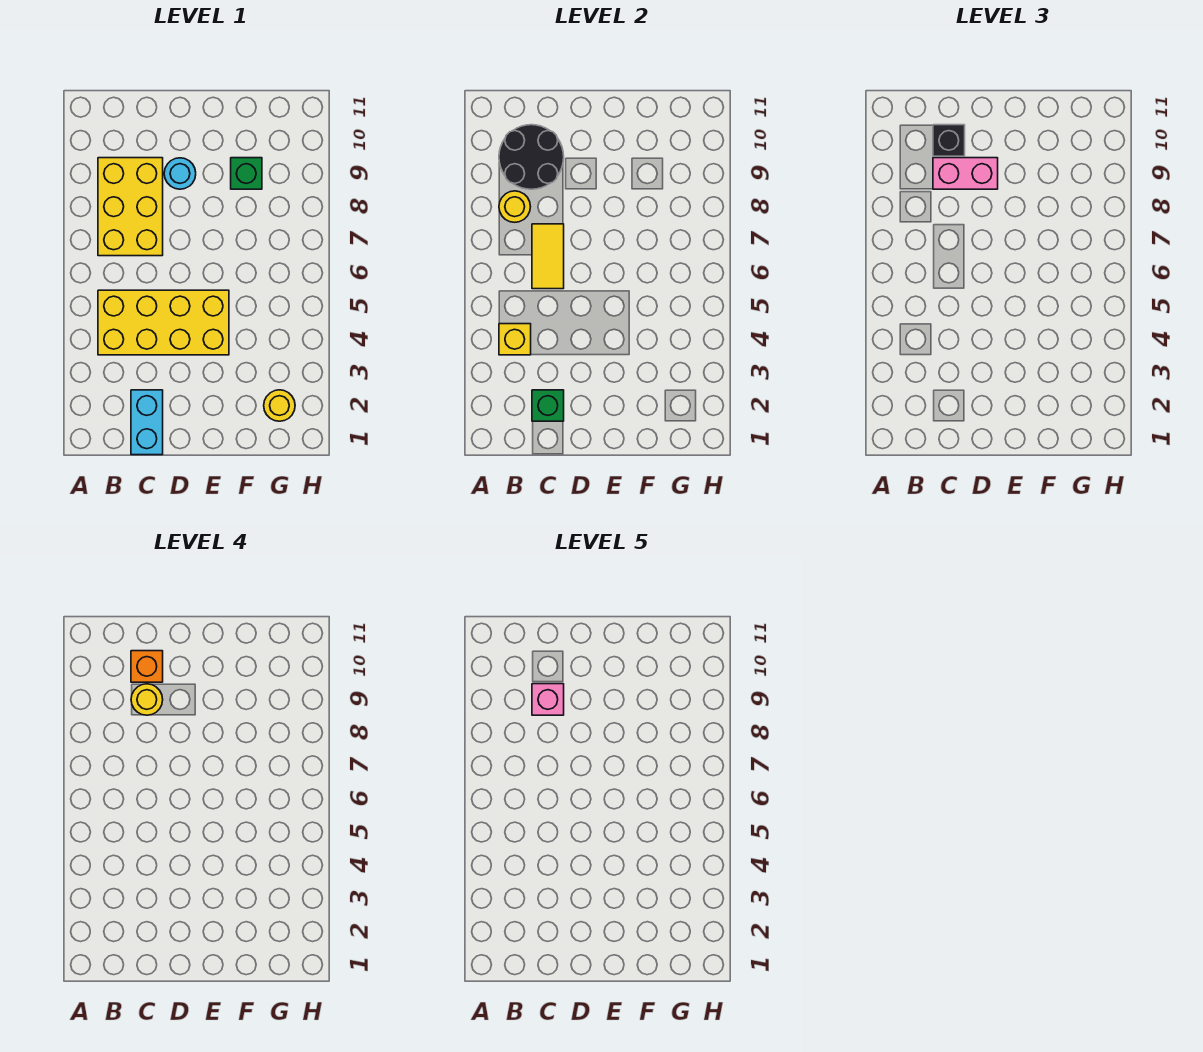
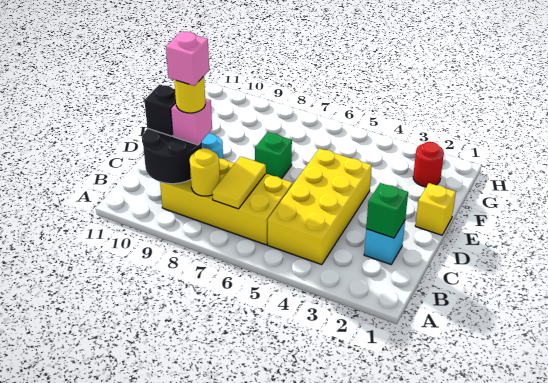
yellow 1x1 brick [499,324,531,355] -> yellow 1x1 brick moved to [415,183,456,235]
yellow 2x3 brick [98,158,163,256] -> yellow 2x4 brick [160,158,293,245]
cyan 1x2 brick [131,390,163,455] -> cyan 1x1 brick [364,221,405,264]
yellow 1x2 tile [532,224,564,289] -> yellow 1x2 tile turned to [212,156,266,209]
pink 1x2 brick [933,158,998,189] -> pink 1x1 brick [171,99,212,145]
orange 1x1 brick [131,651,163,682] -> none
green 1x1 brick [231,158,262,189] -> green 1x1 brick moved to [255,132,292,179]
yellow 1x1 round brick [264,390,295,421] -> red 1x1 round brick [413,142,444,187]

